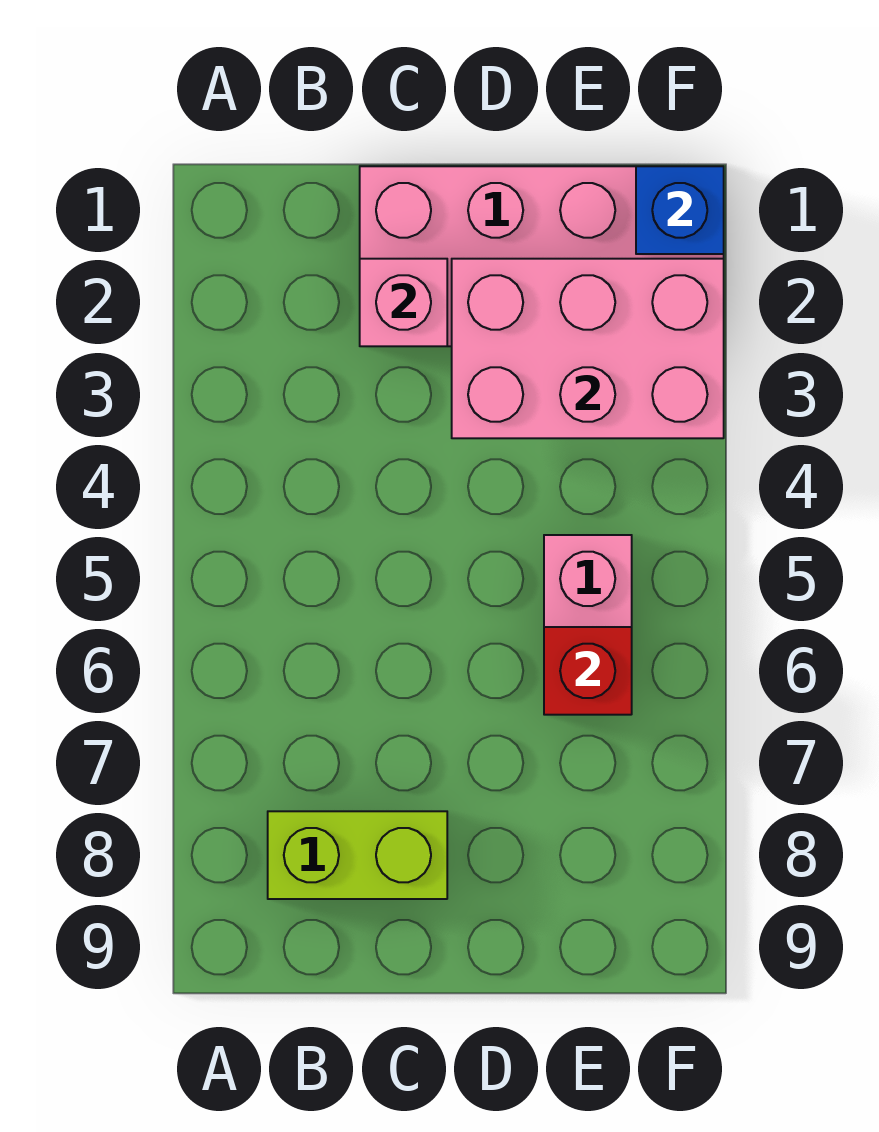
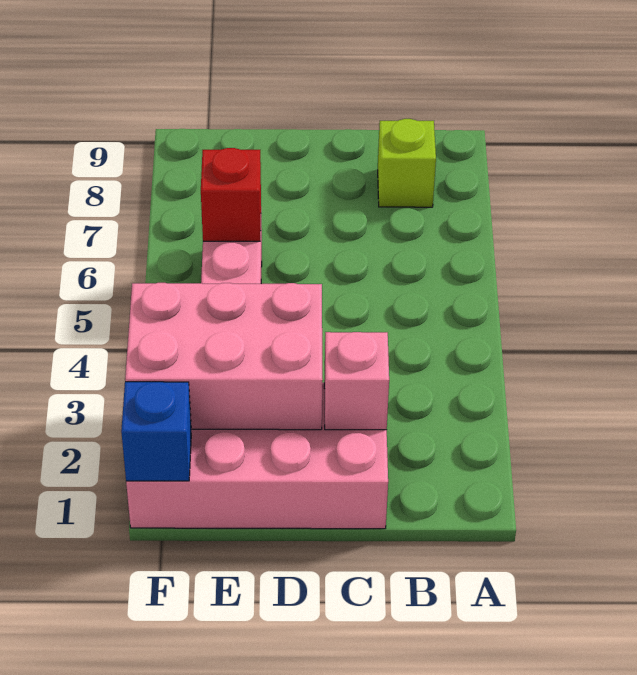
lime 1x2 brick [268,811,447,899] -> lime 1x1 brick [378,119,436,207]

